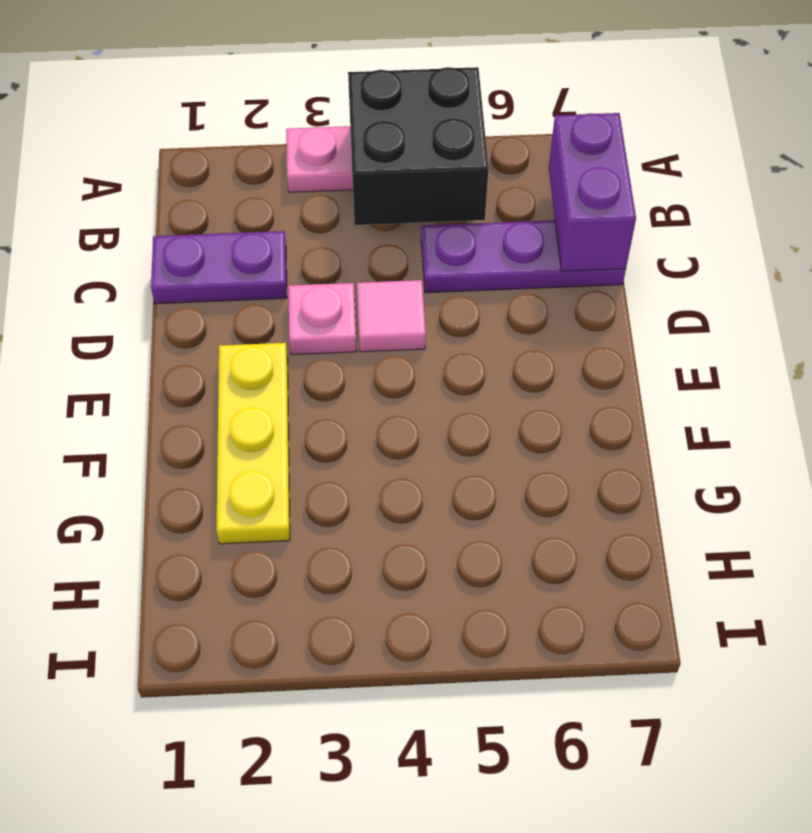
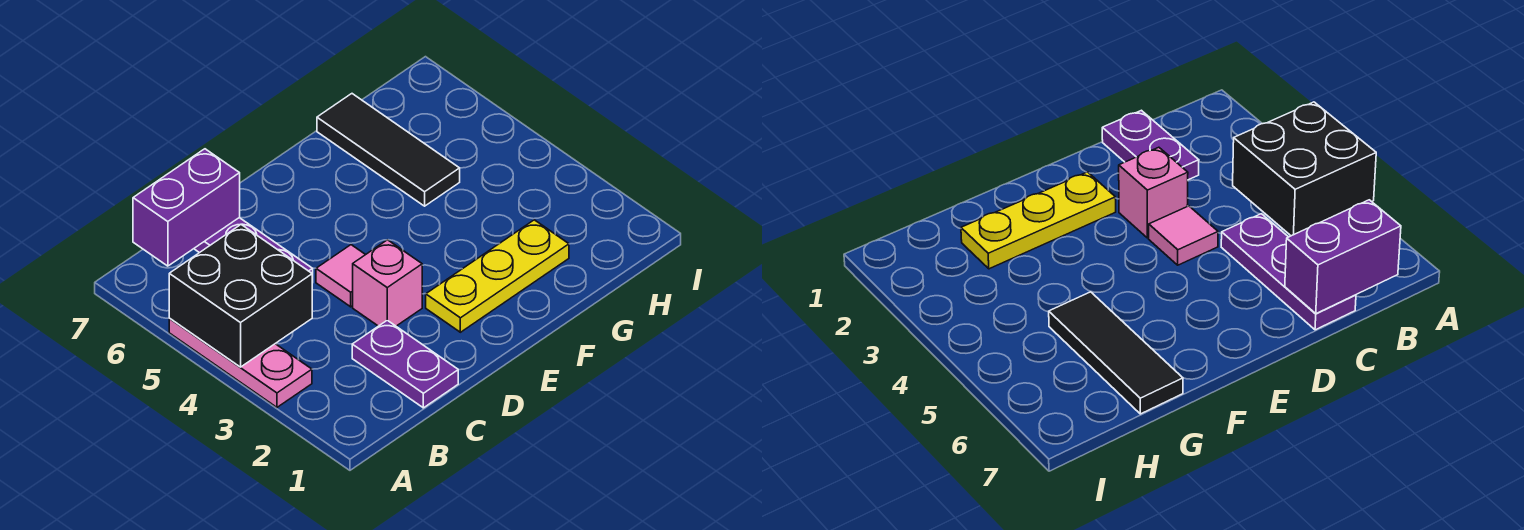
pink 1x1 plate [288,283,357,355] -> pink 1x1 brick [353,240,422,326]
none -> black 1x3 tile [317,94,460,206]

